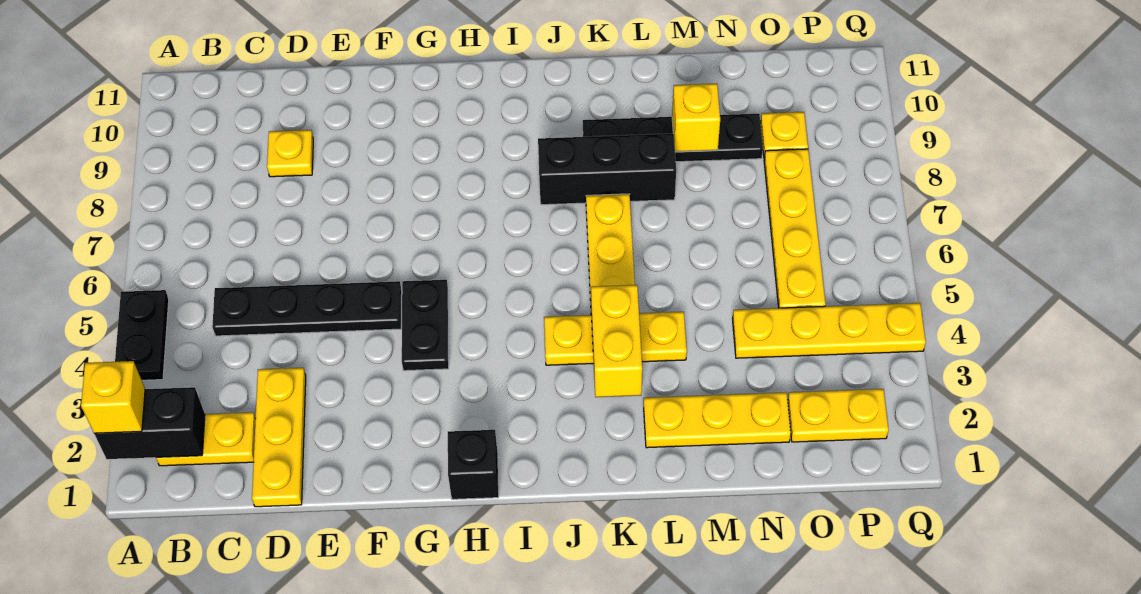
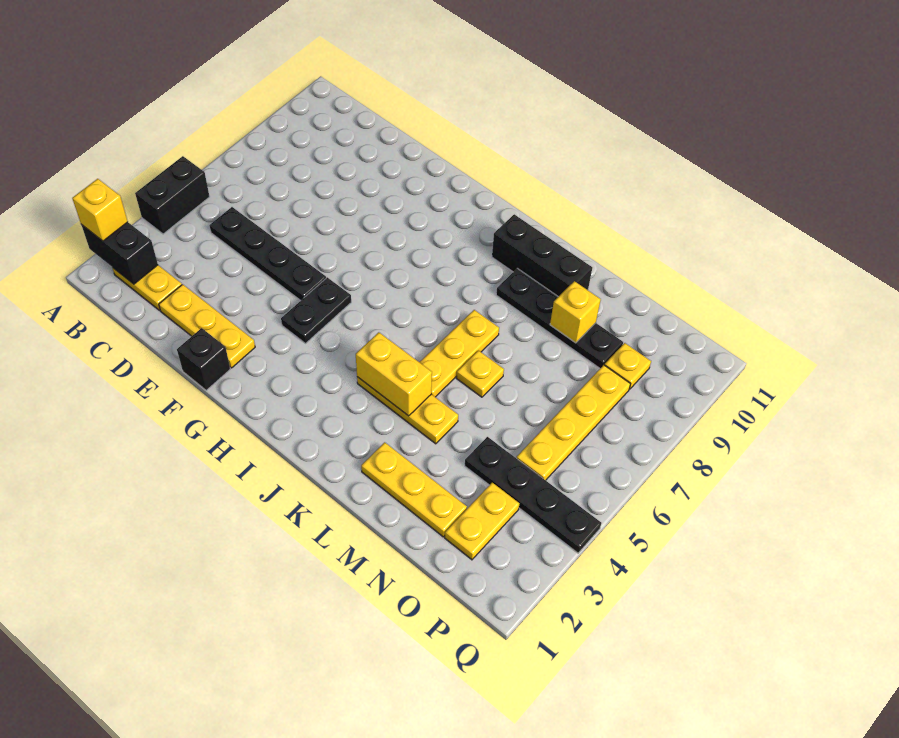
black 1x2 plate [115,290,169,380] -> black 1x2 brick [135,156,210,234]
yellow 1x3 plate [252,368,306,507] -> yellow 1x3 plate turned to [159,284,255,368]
yellow 1x1 plate [267,130,313,177] -> yellow 1x1 plate moved to [456,351,504,397]
black 1x1 brick [448,430,499,499] -> black 1x1 brick moved to [177,328,230,390]
black 1x3 brick [538,134,676,205] -> black 1x3 brick moved to [492,214,592,297]
yellow 1x2 brick [591,285,642,397] -> yellow 1x2 brick turned to [356,332,432,416]
yellow 1x4 plate [733,303,926,358] -> black 1x4 plate [465,437,601,553]
yellow 1x2 plate [788,389,889,442] -> yellow 1x2 plate turned to [445,483,519,560]

